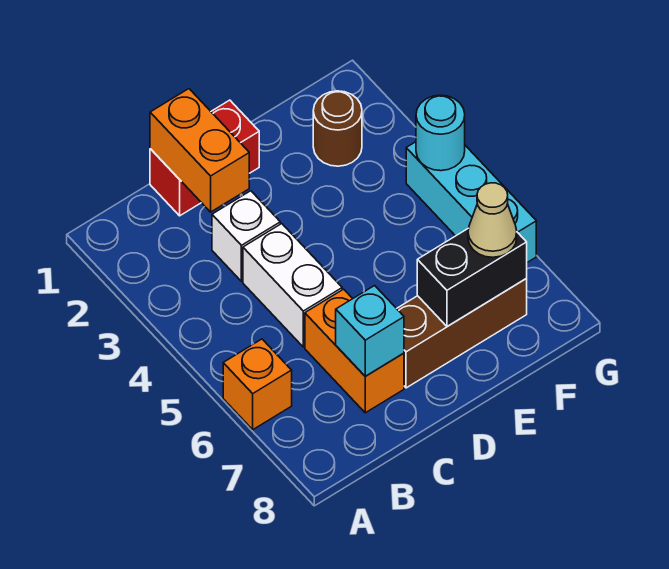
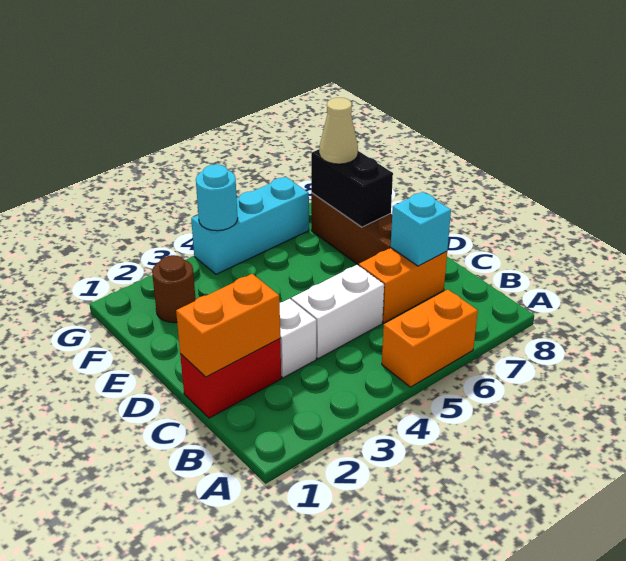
orange 1x1 brick [223,339,292,430] -> orange 1x2 brick [382,290,478,387]
red 1x2 brick [150,100,259,216] -> red 1x2 brick turned to [180,339,281,418]

